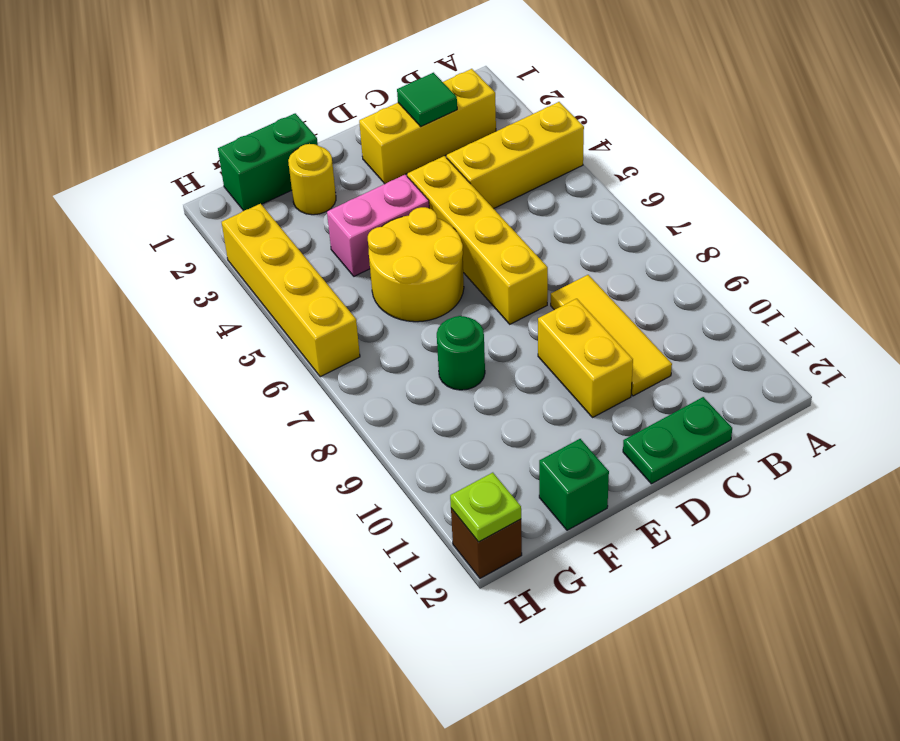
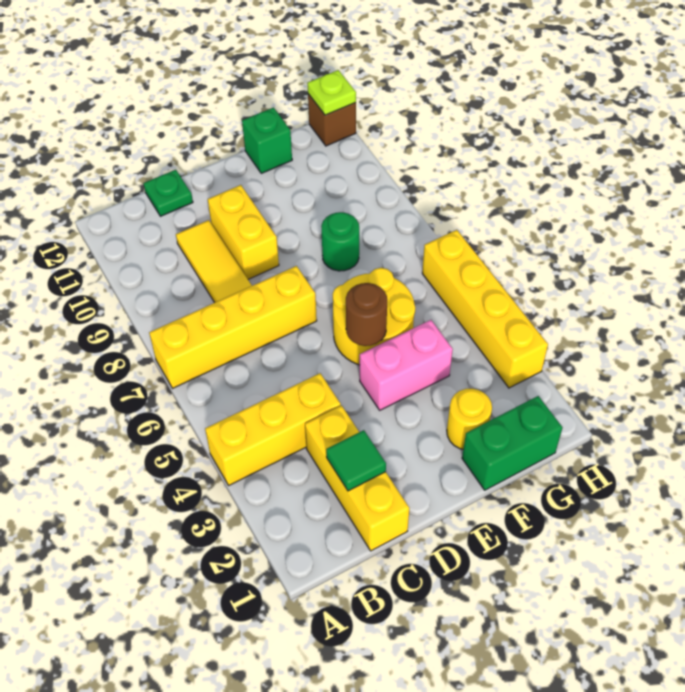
yellow 1x3 brick [359,69,496,184] -> yellow 1x3 brick turned to [305,406,409,551]
green 1x2 plate [623,397,732,484] -> green 1x1 plate [144,170,193,216]
yellow 1x4 brick [407,156,548,324] -> yellow 1x4 brick turned to [149,266,317,388]
none -> brown 1x1 round brick [346,283,387,346]

